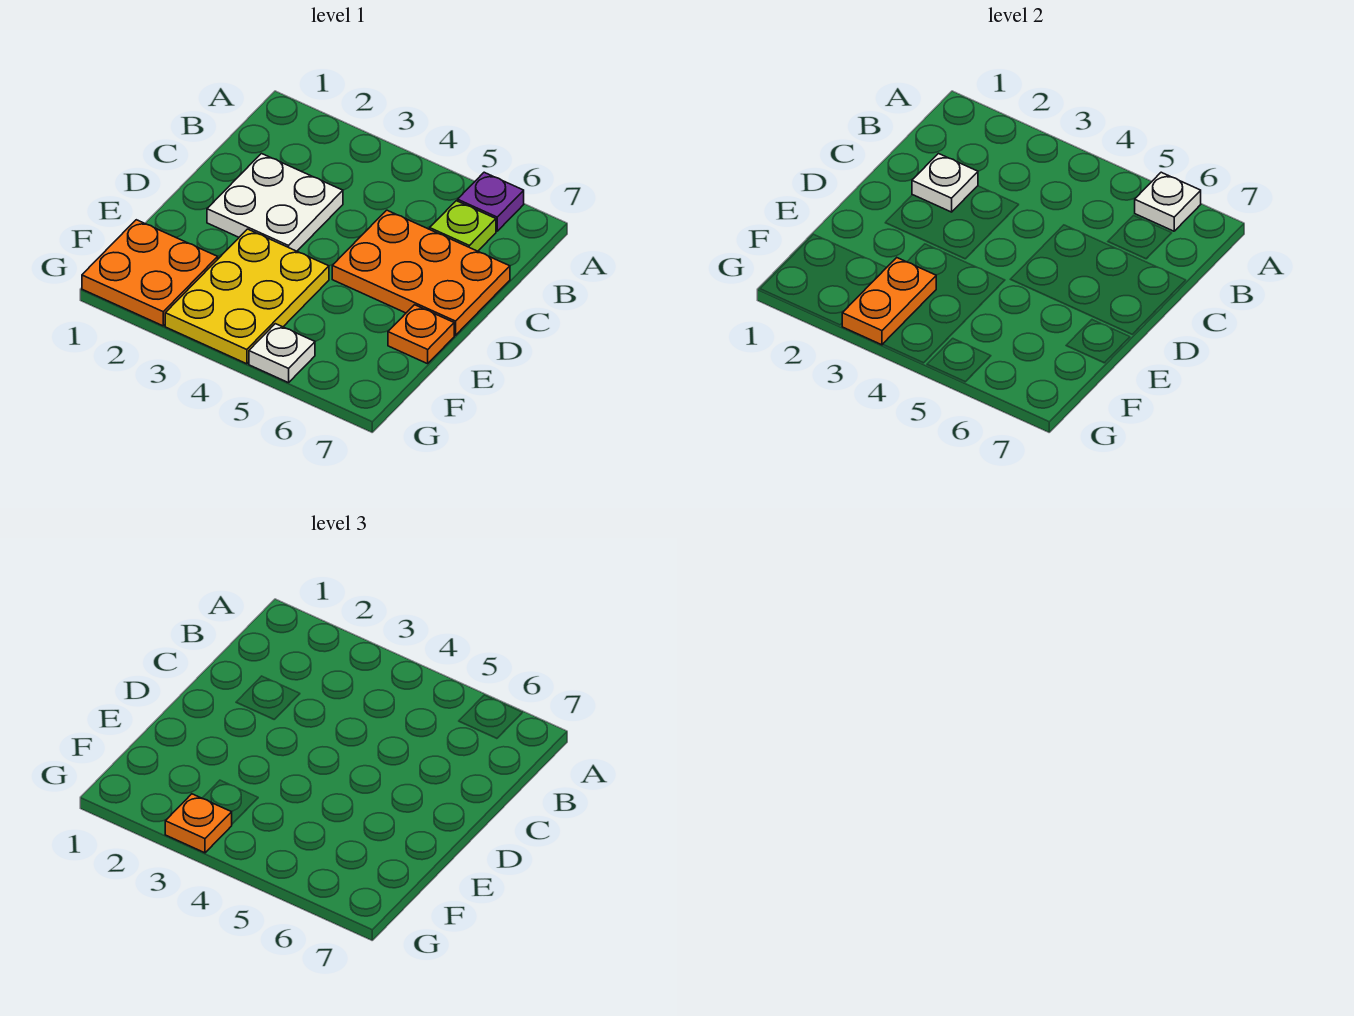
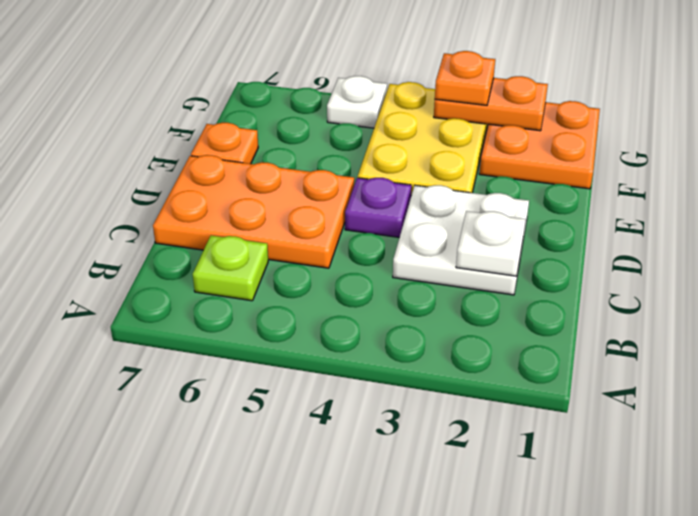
purple 1x1 plate [458,172,524,231] -> purple 1x1 plate moved to [345,178,412,237]
white 1x1 plate [1135,172,1201,231] -> none
orange 1x2 plate [842,258,936,345] -> orange 1x2 plate turned to [434,76,548,131]

